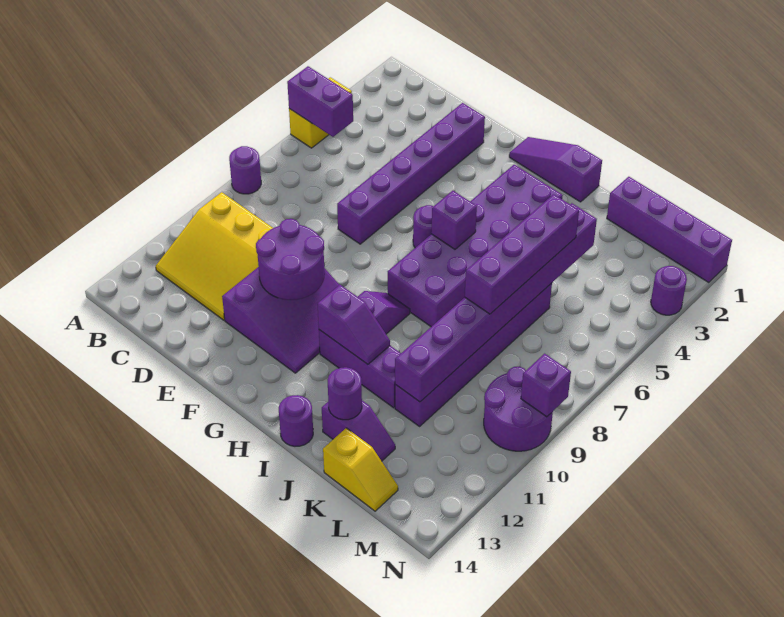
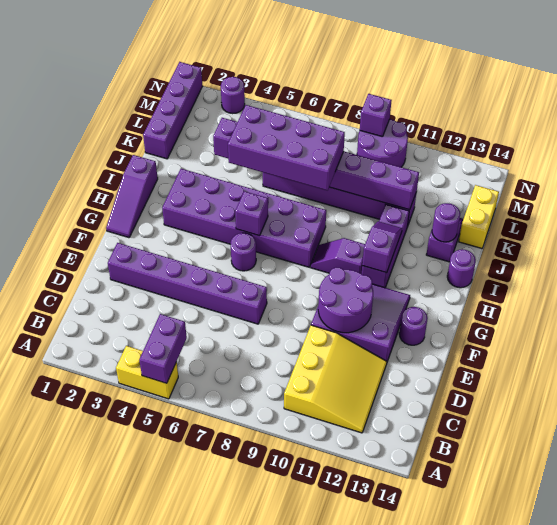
purple 1x1 round brick [229,146,261,194] -> purple 1x1 round brick moved to [399,307,428,345]
purple 1x4 brick [465,194,579,314] -> purple 2x4 brick [228,105,345,191]
yellow 1x2 slope [323,428,398,511] -> yellow 1x2 brick [459,185,499,248]

